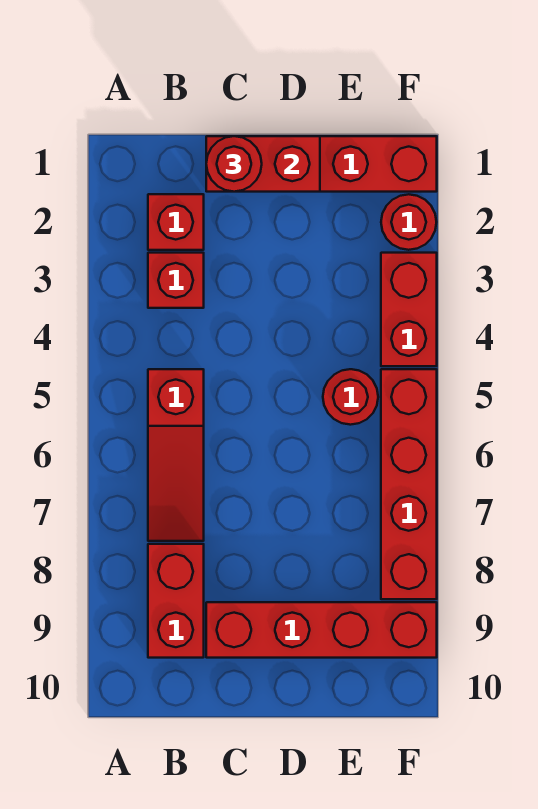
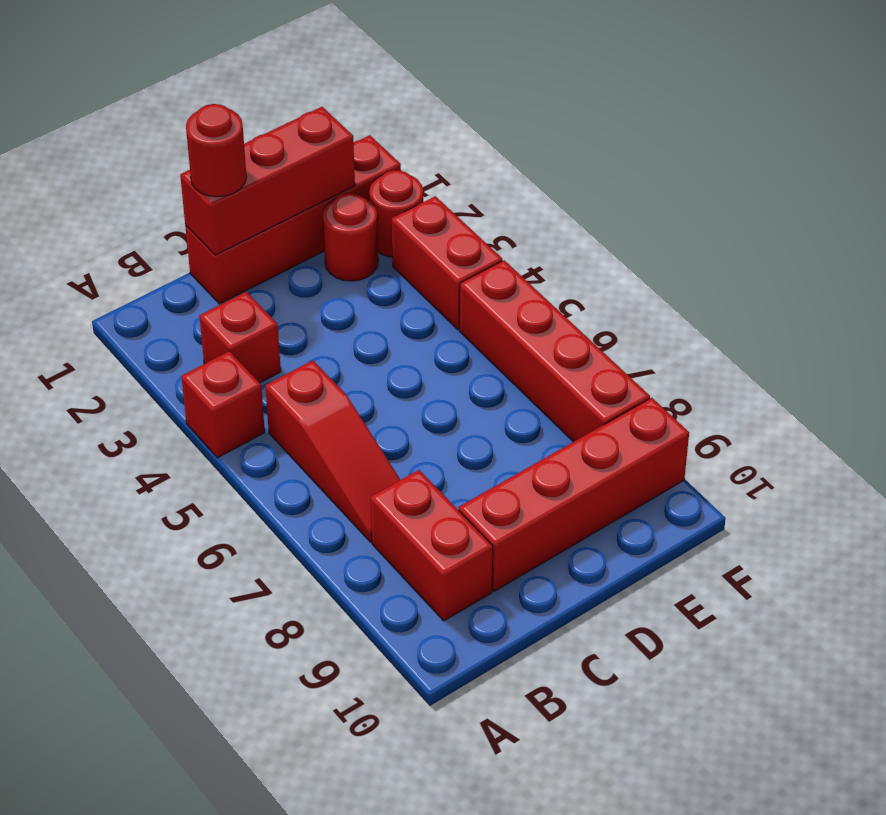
red 1x1 brick [148,194,204,250] -> red 1x1 brick moved to [181,351,265,458]
red 1x2 brick [206,136,320,192] -> red 1x3 brick [180,107,355,255]
red 1x1 round brick [323,369,378,425] -> red 1x1 round brick moved to [323,193,378,281]

